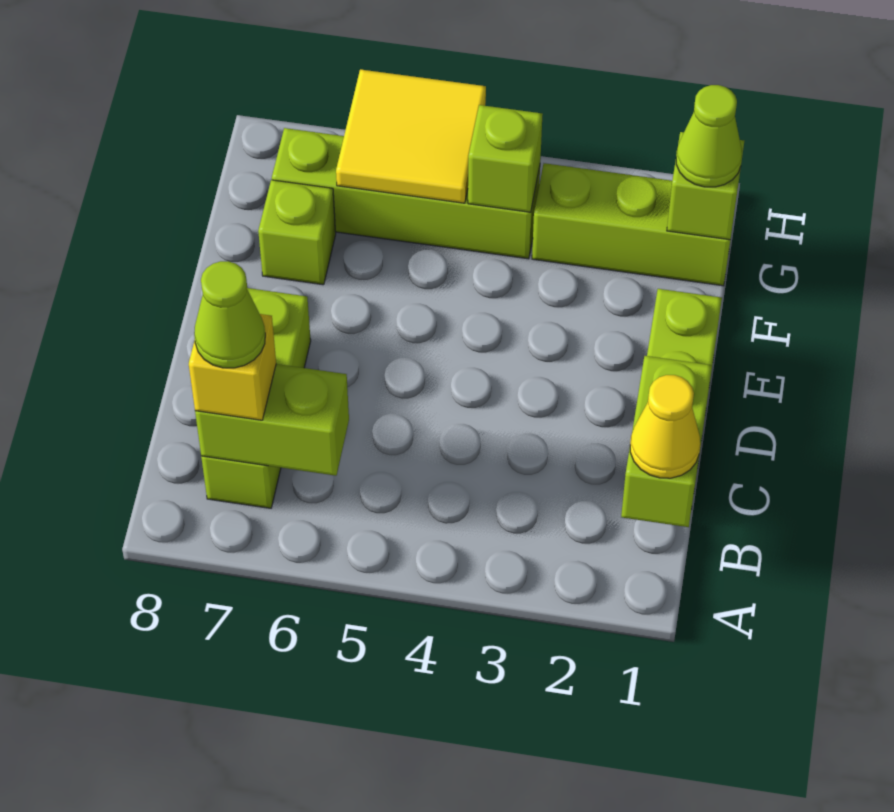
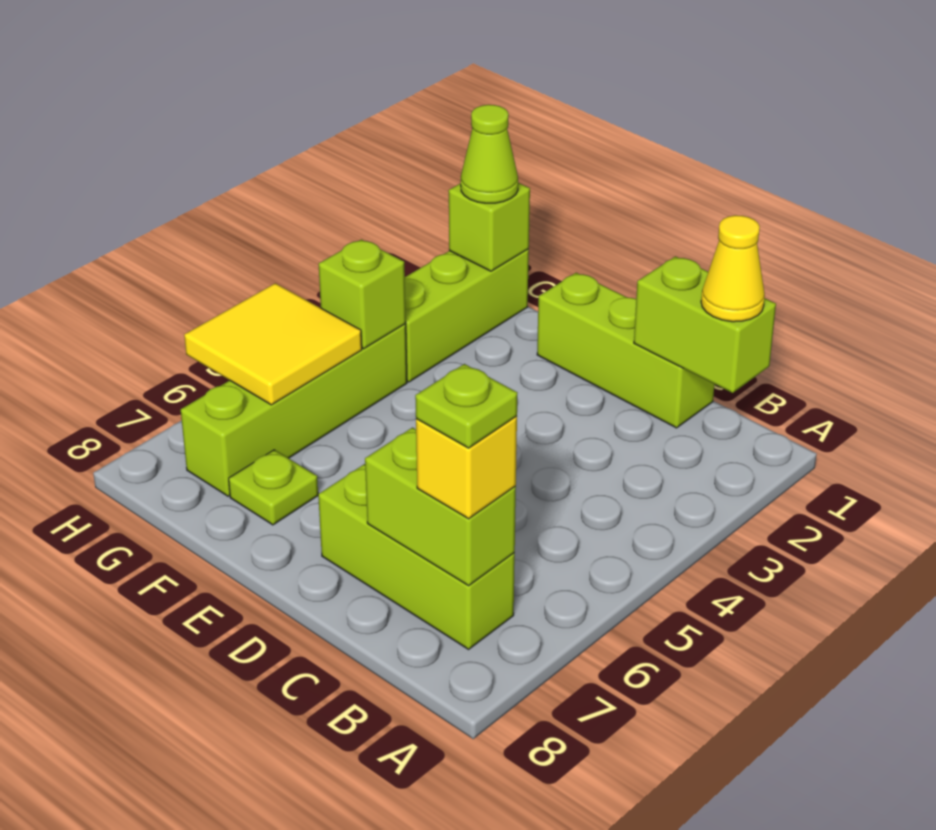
lime 1x2 brick [195,364,349,476] -> lime 1x2 brick turned to [365,428,516,586]
lime 1x1 cone [194,261,265,368] -> lime 1x1 plate [415,364,517,448]
lime 1x1 brick [258,180,336,285] -> lime 1x1 plate [229,450,318,525]

